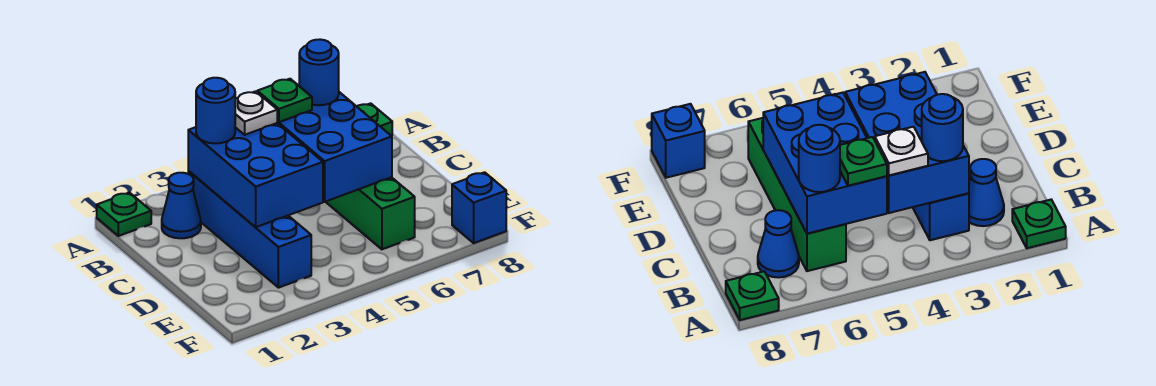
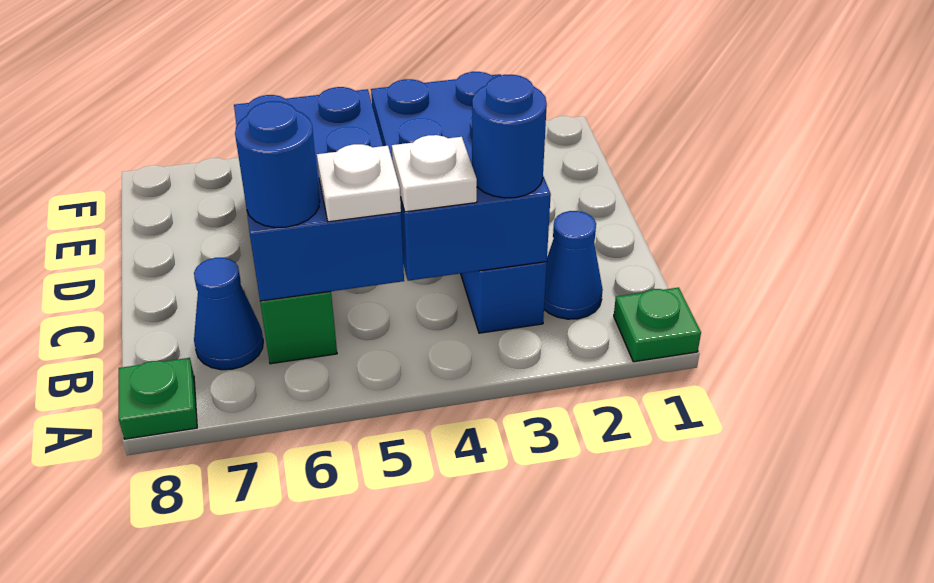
green 1x1 plate [257,79,312,122] -> white 1x1 plate [317,144,401,222]
blue 1x1 brick [452,172,506,243] -> none

